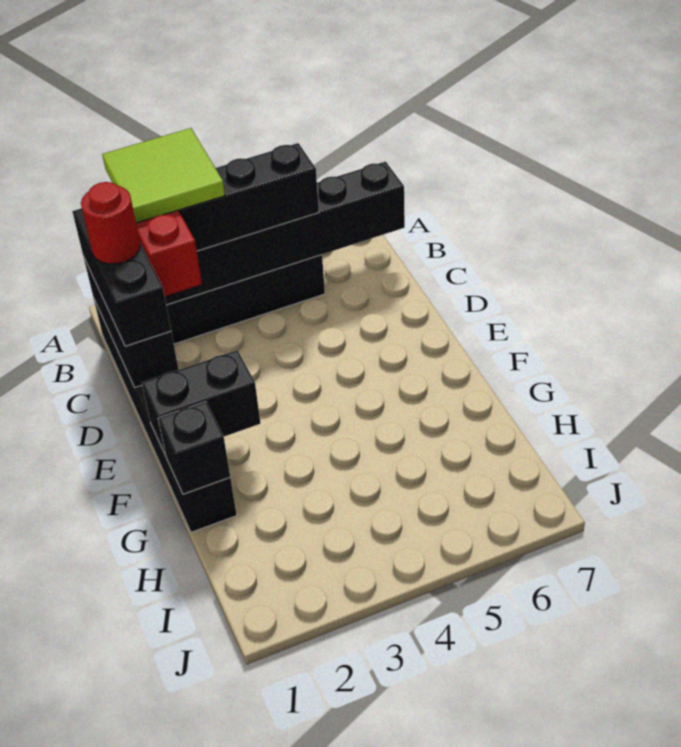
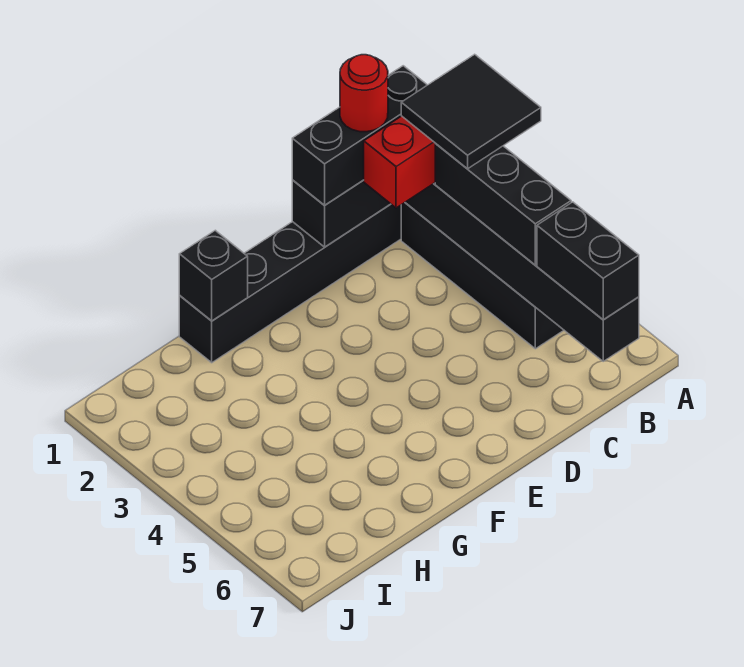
lime 2x2 tile [102,128,225,223] -> black 2x2 tile [401,54,541,169]
black 1x2 brick [142,350,260,456] -> black 1x2 brick moved to [537,202,639,320]

